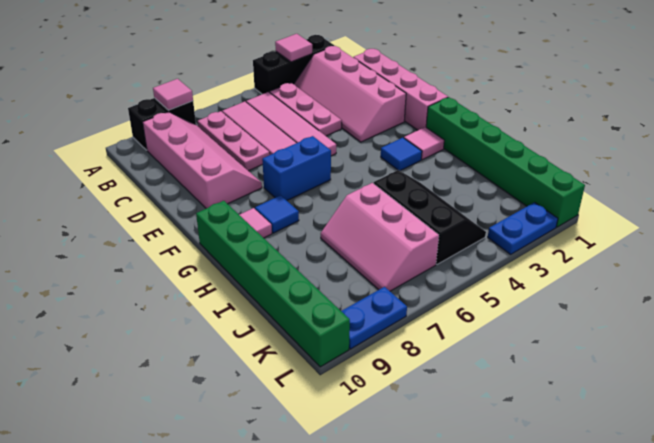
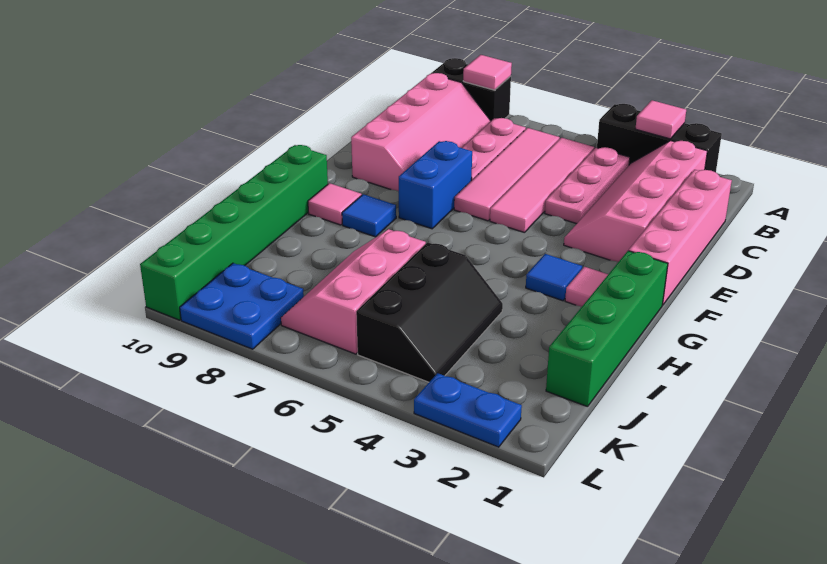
blue 1x2 brick [262,136,331,200] -> blue 1x2 brick turned to [399,141,472,229]
green 1x6 brick [426,97,585,227] -> green 1x4 brick [546,251,668,407]
blue 1x2 plate [341,287,407,349] -> blue 2x2 plate [180,263,304,349]

